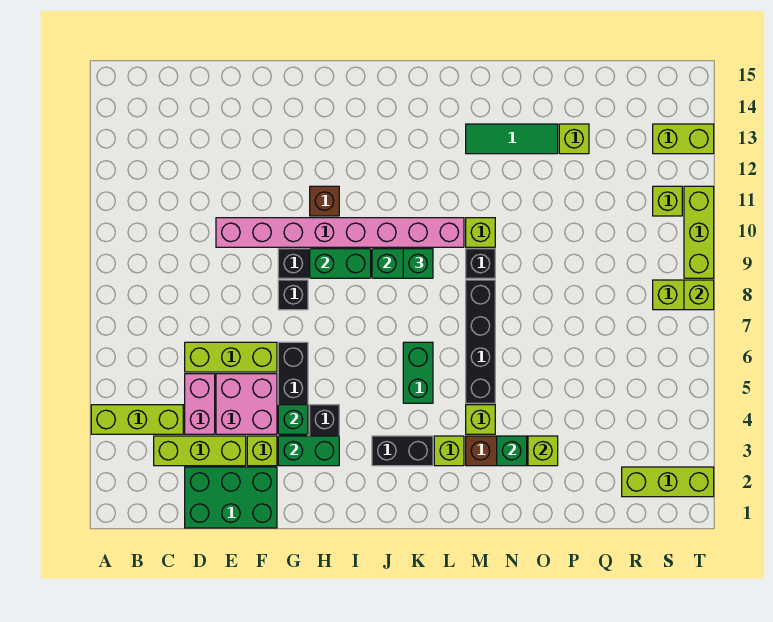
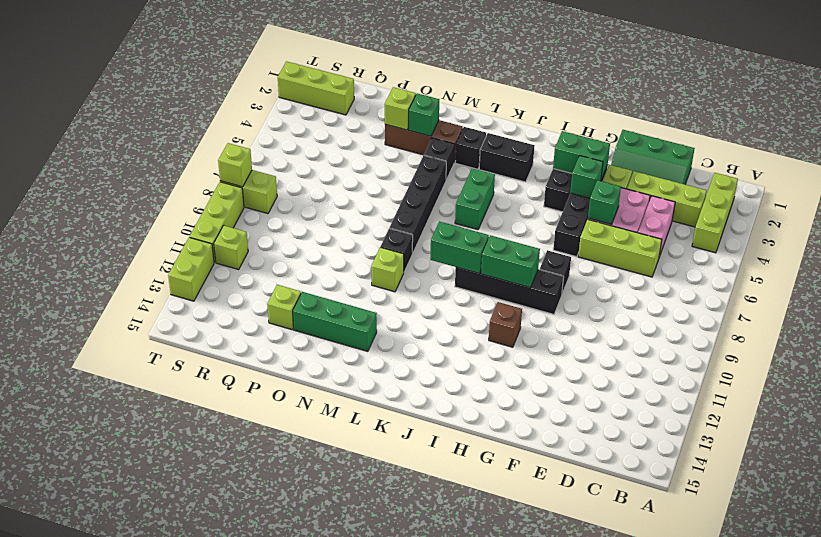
lime 1x3 brick [91,405,183,434] -> lime 1x3 brick turned to [692,173,738,253]
green 2x3 brick [185,467,277,528] -> green 2x3 slope [611,130,695,184]
pink 1x8 brick [216,218,464,247] -> none
green 1x1 brick [403,249,433,278] -> green 1x1 brick moved to [588,180,621,225]
lime 1x1 brick [434,436,464,466] -> black 1x1 brick [455,127,486,169]
lime 1x1 brick [466,405,495,434] -> black 1x1 brick [424,138,455,180]
green 1x3 tile [466,124,558,154] -> green 1x3 brick [293,292,377,351]
lime 1x2 brick [653,124,714,154] -> lime 1x2 brick turned to [168,237,214,301]

